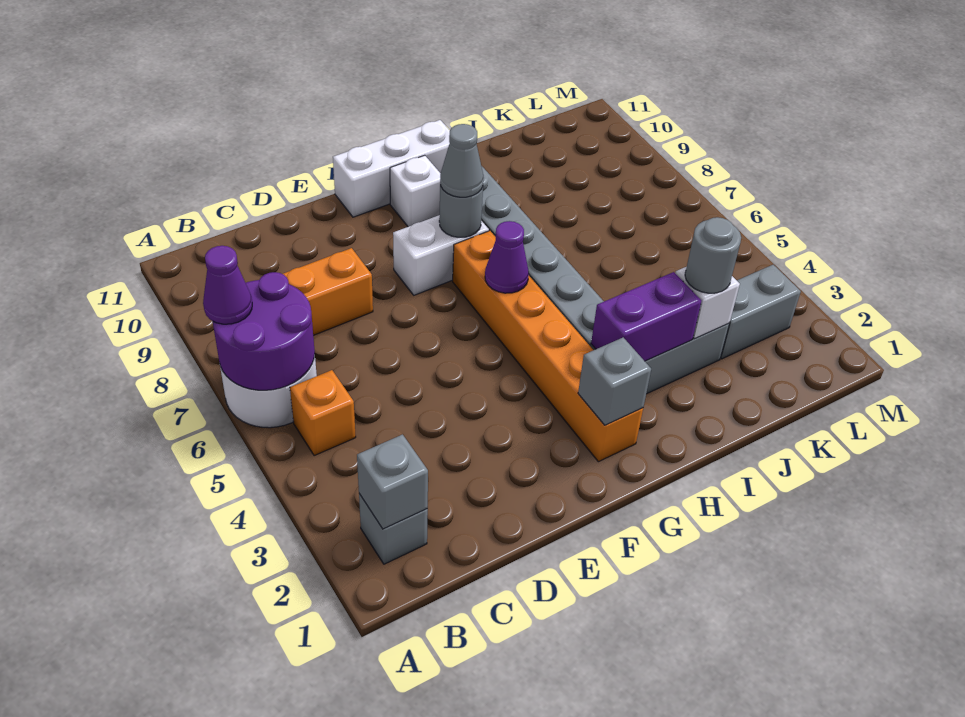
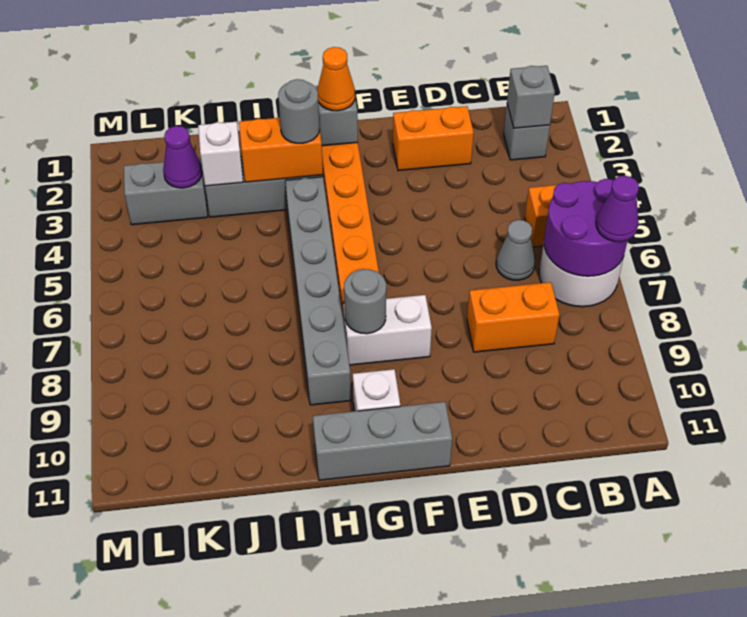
none -> orange 1x2 brick [393,106,474,171]
white 1x3 brick [333,120,450,217] -> grey 1x3 brick [313,402,452,480]
none -> orange 1x1 cone [317,47,355,111]
purple 1x1 cone [485,221,529,293] -> purple 1x1 cone moved to [163,126,202,188]
grey 1x1 cone [440,124,483,197] -> grey 1x1 cone moved to [496,220,535,280]
purple 1x2 brick [591,272,702,361] -> orange 1x2 brick [239,118,323,182]
grey 1x1 round brick [685,217,741,293] -> grey 1x1 round brick moved to [278,79,319,143]

